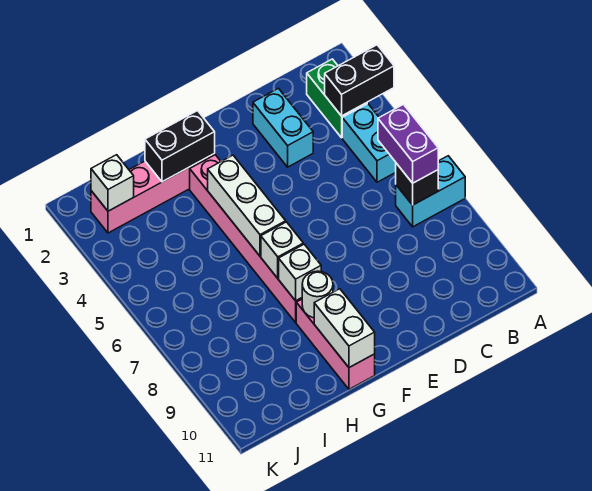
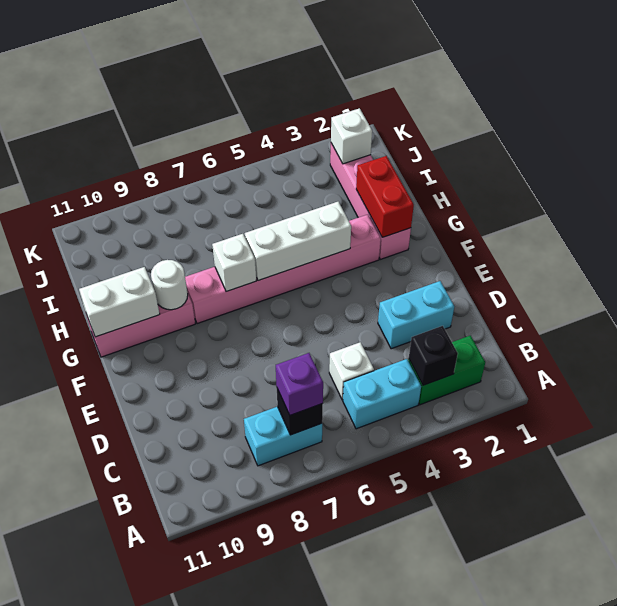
black 1x2 brick [325,45,394,116] -> black 1x1 brick [409,326,458,385]
cyan 1x2 brick [396,156,465,227] -> cyan 1x2 brick turned to [244,407,322,466]
purple 1x2 brick [378,105,438,183] -> purple 1x1 brick [276,353,323,415]
black 1x2 brick [145,111,215,182] -> red 1x2 brick [356,156,414,237]
white 1x1 brick [279,244,321,301] -> white 1x1 brick moved to [329,342,374,400]

